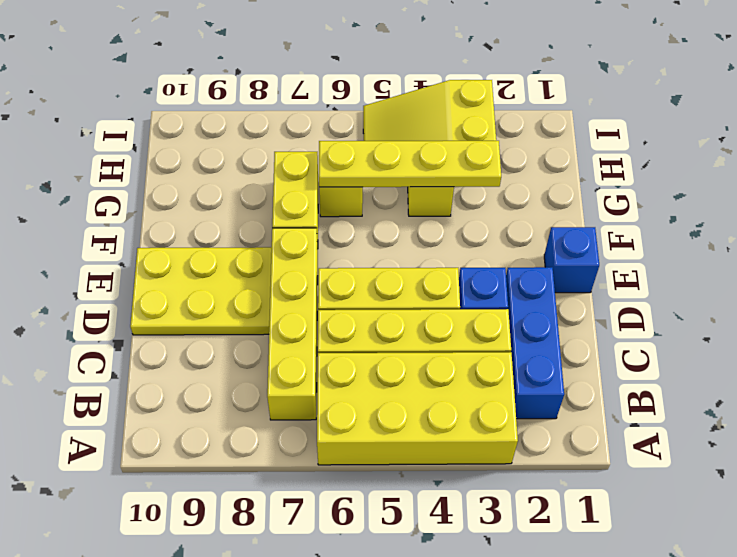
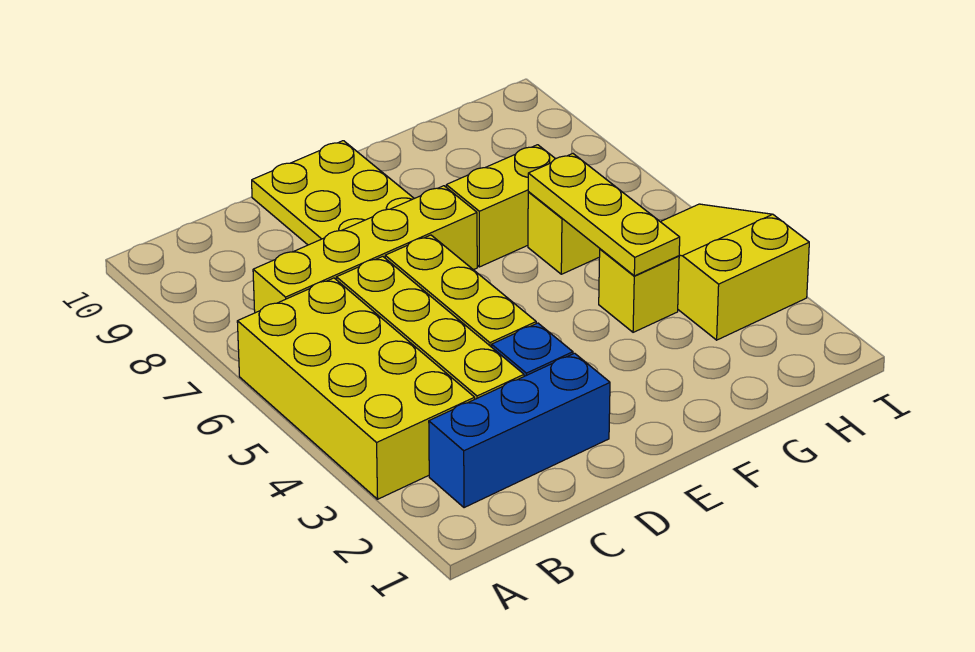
blue 1x1 brick [544,227,599,293] -> none
yellow 1x4 plate [319,141,501,187] -> yellow 1x3 plate [528,154,680,276]

